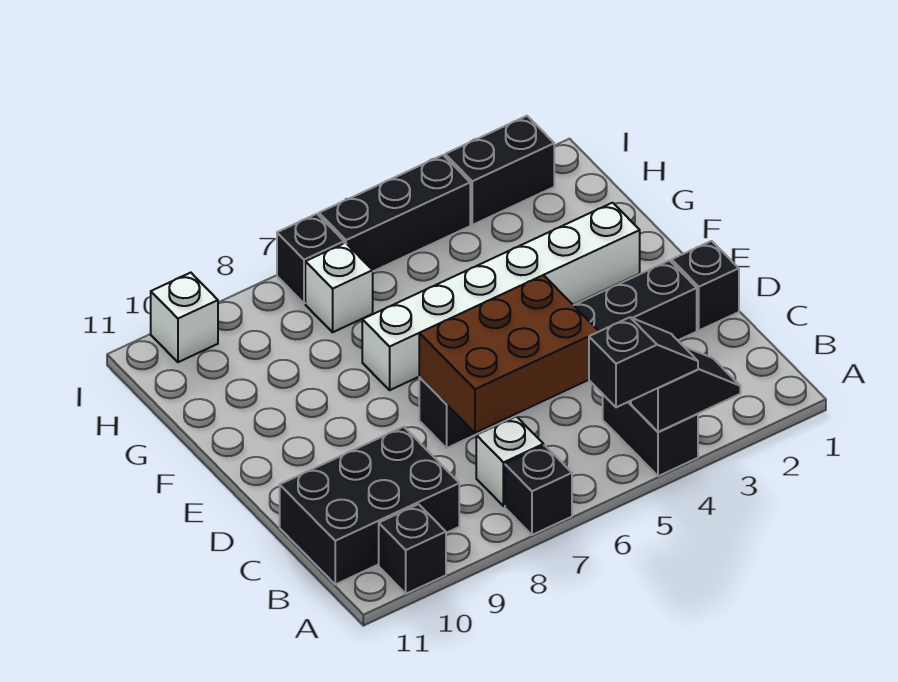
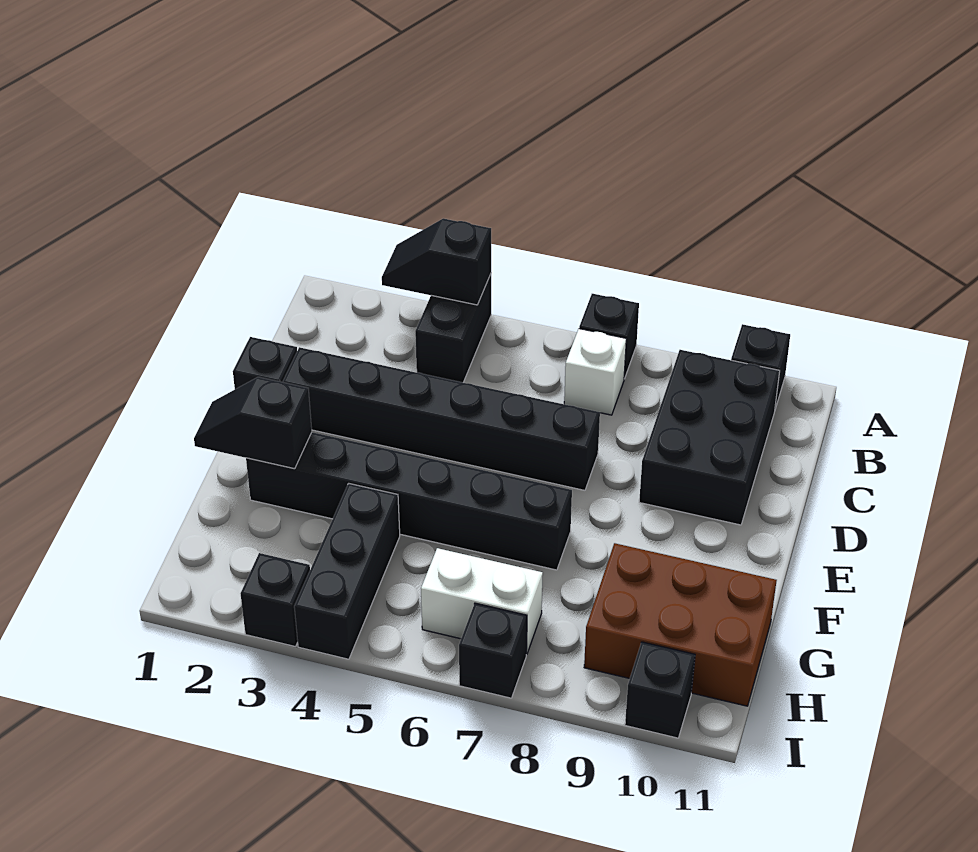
black 1x2 slope [589,317,698,407] -> black 1x2 slope moved to [194,377,312,469]
black 2x3 brick [280,427,459,584] -> black 2x3 brick turned to [639,350,780,525]
brown 2x3 brick [419,275,599,433] -> brown 2x3 brick moved to [584,543,777,706]
white 1x6 brick [362,203,640,390] -> black 1x6 brick [246,432,572,570]
white 1x1 brick [305,243,373,332] -> white 1x2 brick [421,548,543,654]
black 1x2 brick [445,116,554,225] -> black 1x1 brick [240,553,310,647]
black 1x3 brick [319,155,470,271] -> black 1x3 brick turned to [294,483,400,659]
white 1x1 brick [151,273,218,362] -> black 1x1 brick [625,642,695,738]

